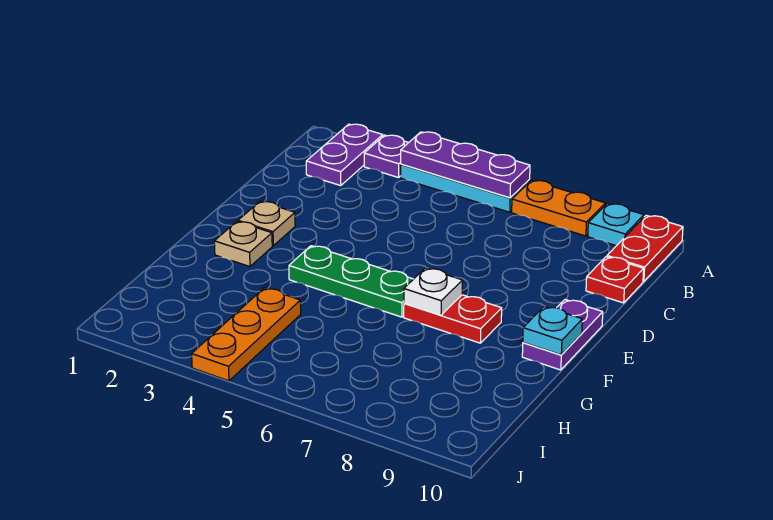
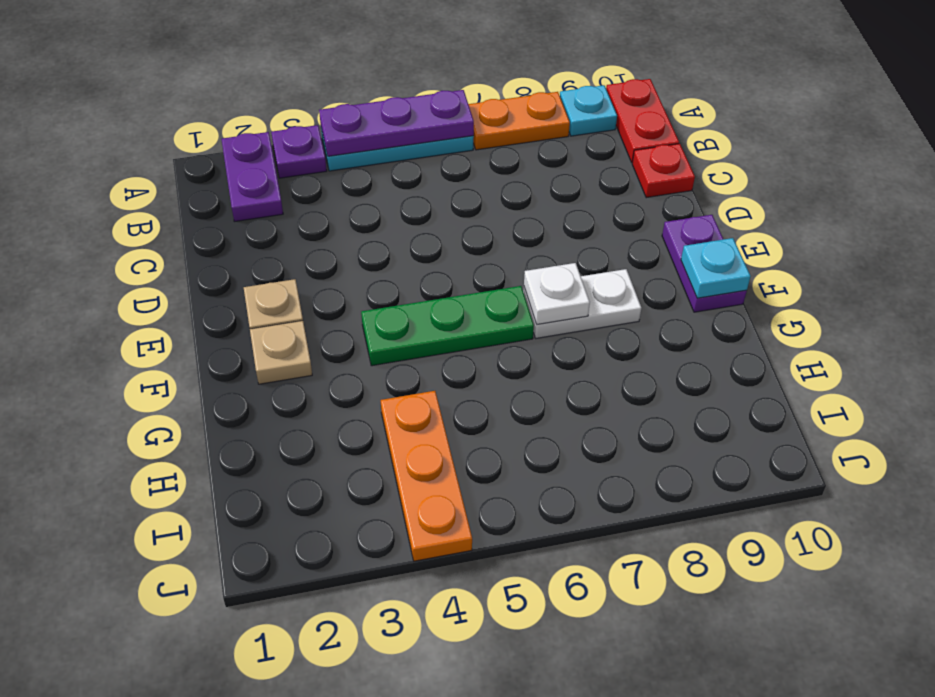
red 1x2 plate [404,295,502,343] -> white 1x2 plate [523,269,641,338]

